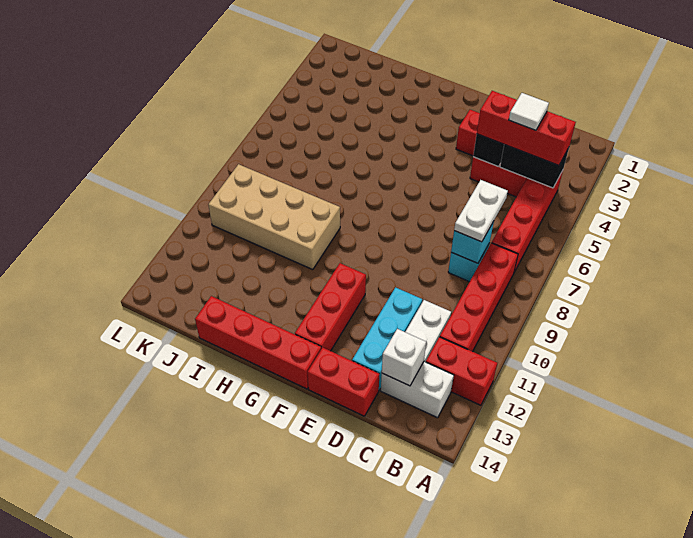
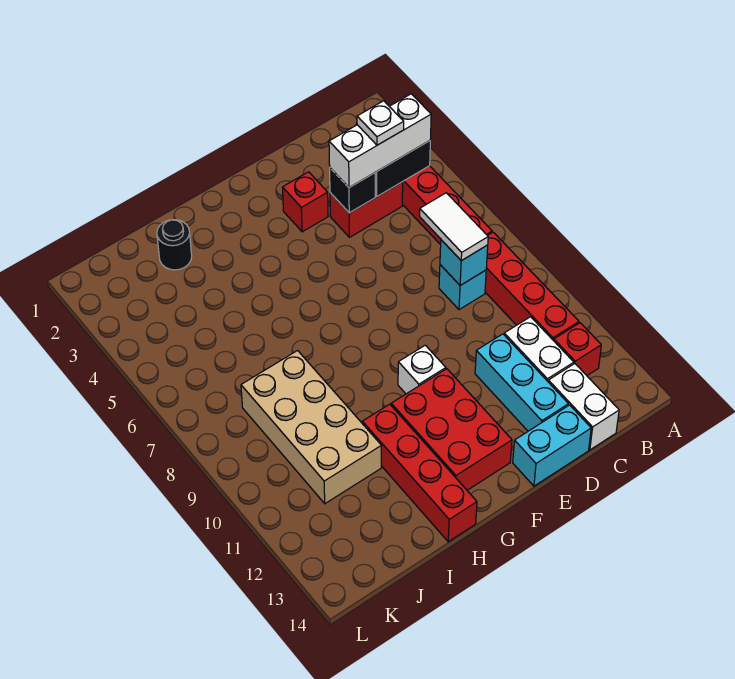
red 1x2 brick [426,337,497,405] -> red 1x1 brick [554,323,601,375]
red 1x3 brick [477,91,576,165] -> white 1x3 brick [329,94,431,187]
white 1x2 brick [381,362,454,418] -> white 1x2 brick turned to [548,364,619,450]
white 1x1 tile [509,93,549,130] -> white 1x1 plate [357,101,404,145]
white 1x2 plate [454,180,508,242] -> white 1x2 tile [420,193,488,261]
white 1x1 brick [382,329,426,386] -> white 1x1 brick moved to [398,345,446,394]
red 1x2 brick [308,348,379,416] -> cyan 1x2 brick [513,405,591,486]
red 1x3 brick [295,263,366,351] -> red 2x3 brick [391,369,512,490]
red 1x4 brick [195,296,321,389] -> red 1x4 brick turned to [362,404,477,542]
tan 2x4 brick [208,164,340,270] -> tan 2x4 brick turned to [241,351,381,504]
none -> black 1x1 round brick [157,220,192,270]

